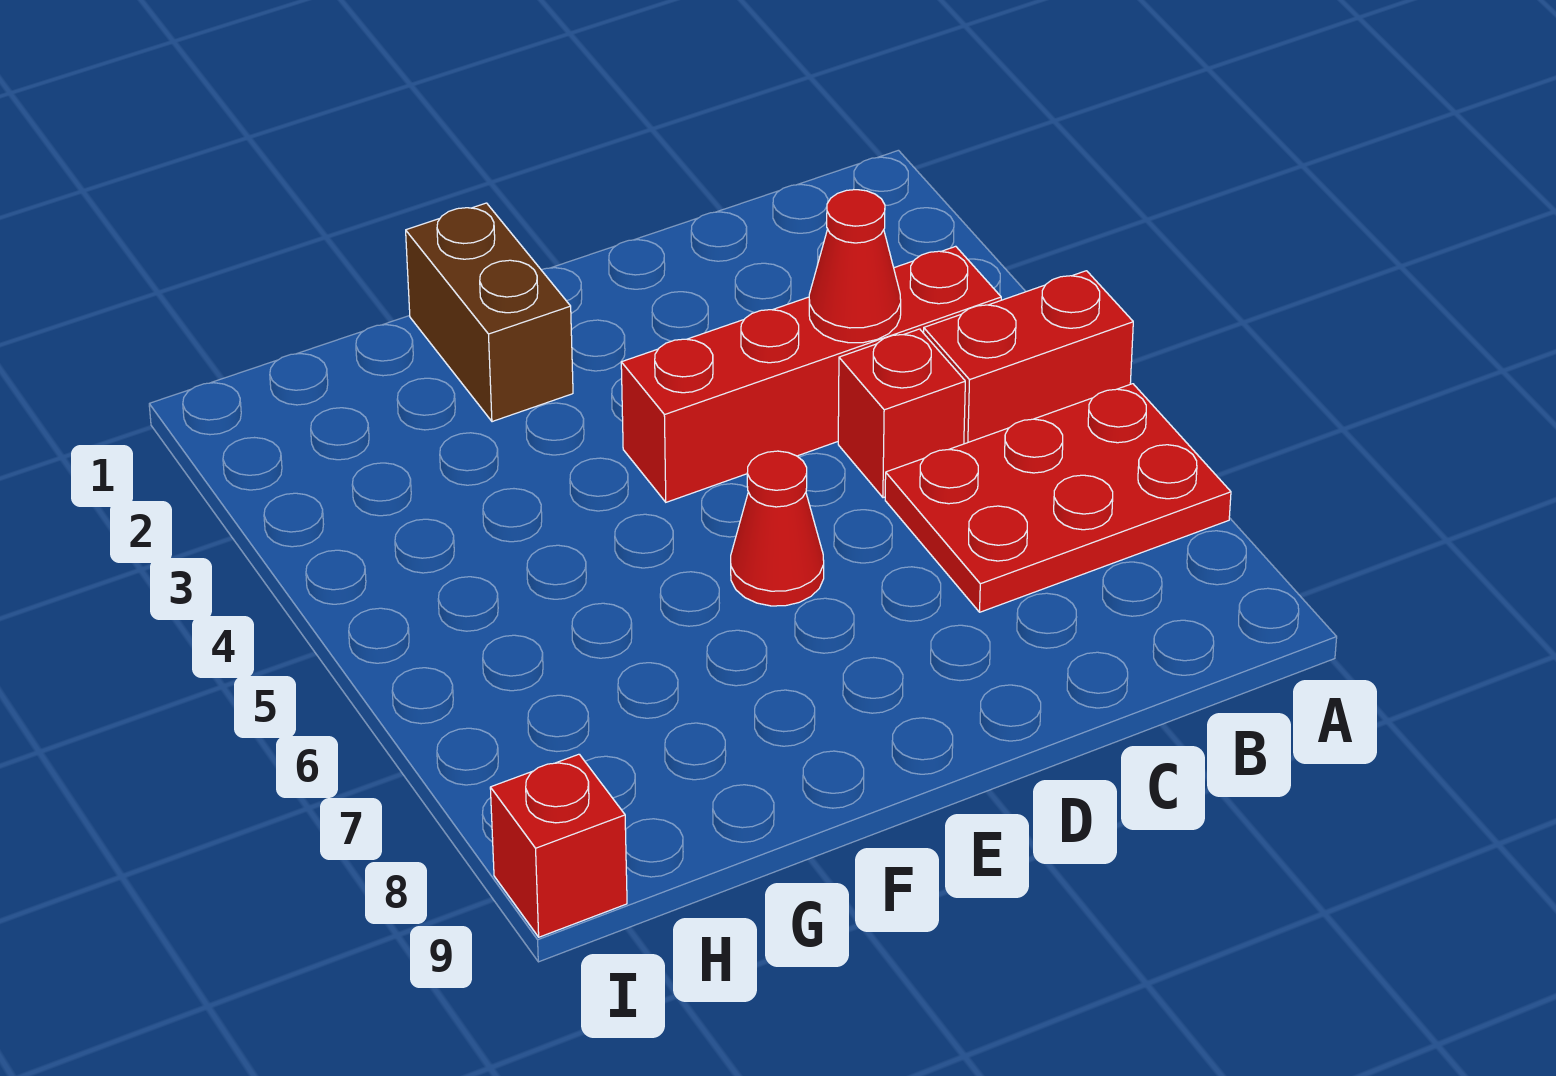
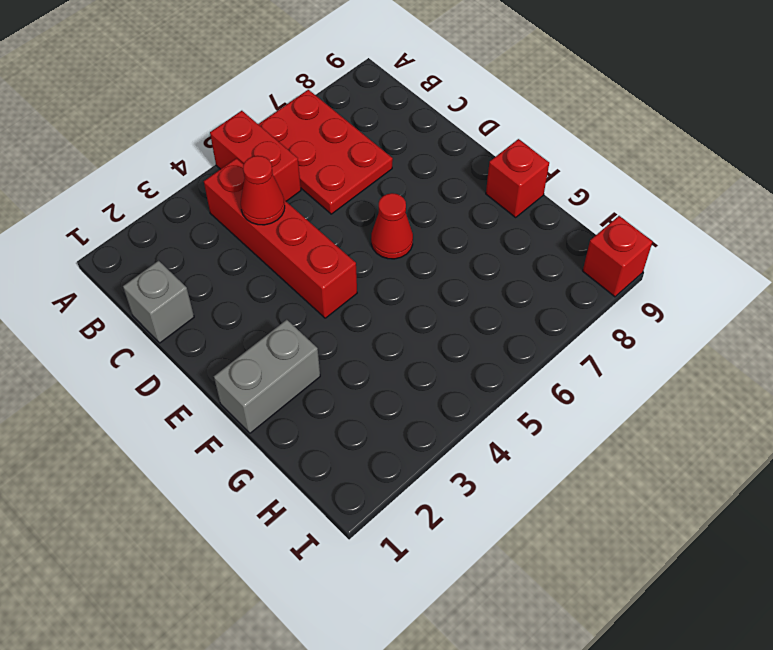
none -> grey 1x1 brick [123,261,194,343]
red 1x1 brick [838,329,965,498] -> red 1x1 brick moved to [486,139,549,217]
brown 1x2 brick [406,203,573,422] -> grey 1x2 brick [214,320,320,433]

